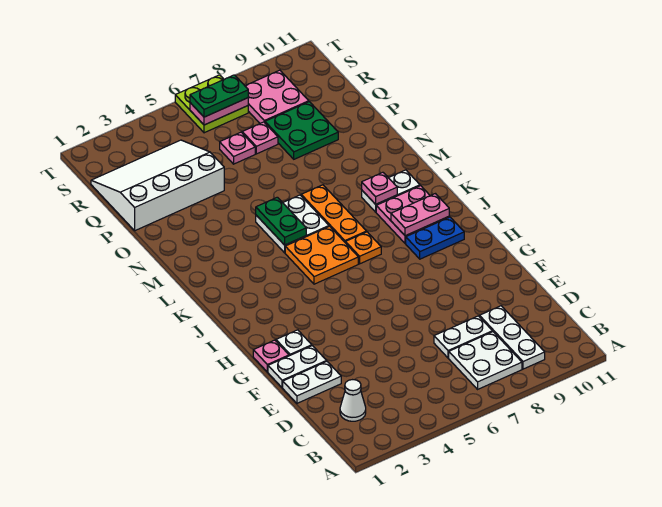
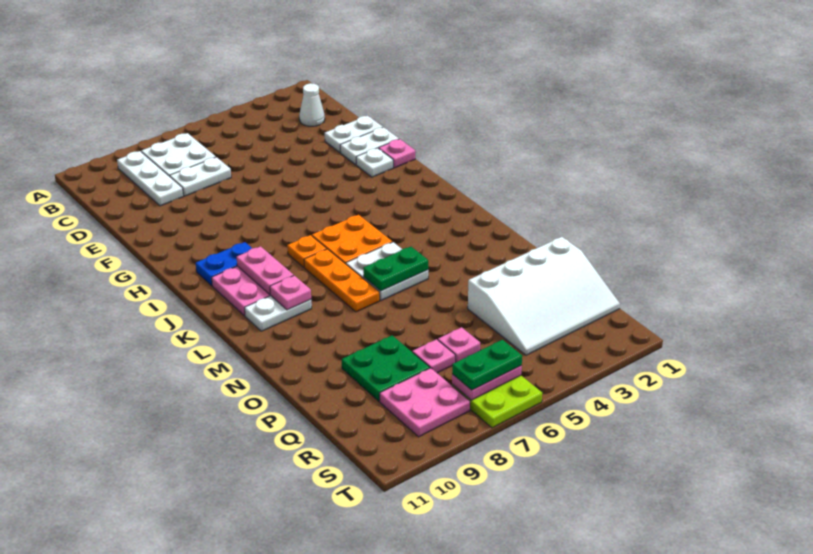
pink 1x2 plate [391,194,449,236] -> pink 1x2 plate turned to [237,246,294,294]
green 1x2 plate [256,197,306,245] -> green 1x2 plate turned to [363,247,428,291]

